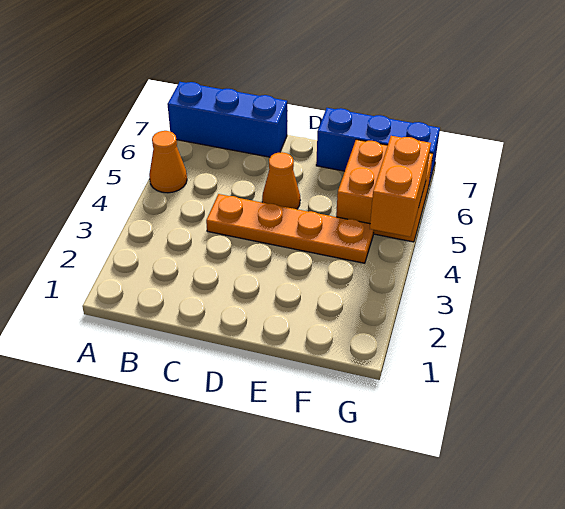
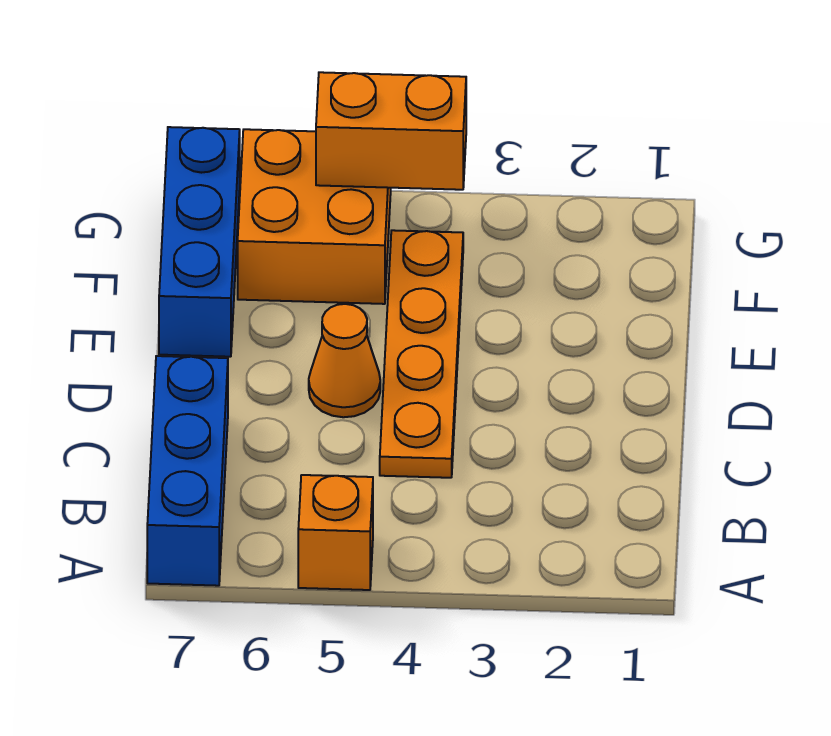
orange 1x1 cone [149,131,187,193] -> orange 1x1 brick [298,475,373,590]

